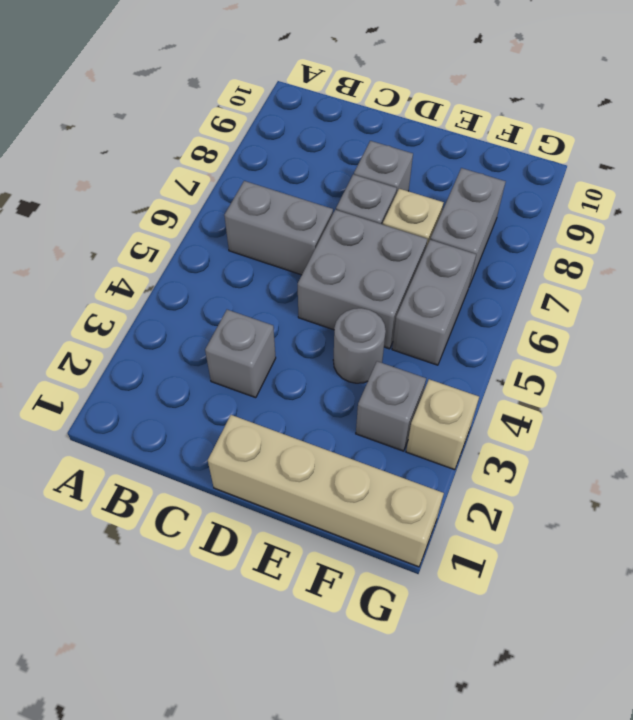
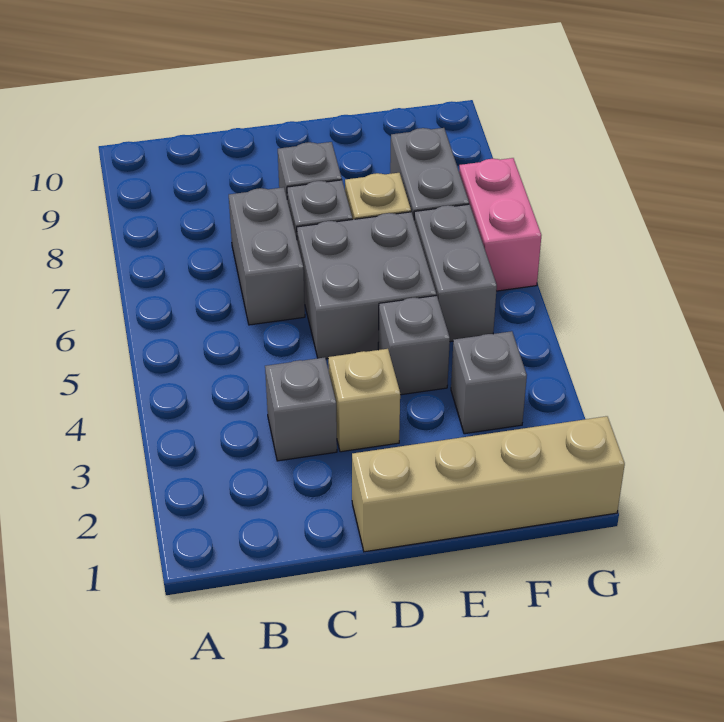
grey 1x2 brick [224,181,333,275] -> grey 1x2 brick turned to [229,187,305,325]
grey 1x1 round brick [333,308,386,383] -> grey 1x1 brick [378,295,450,395]
tan 1x1 brick [406,379,479,470] -> tan 1x1 brick moved to [328,349,400,452]
none -> pink 1x2 brick [459,158,541,291]

